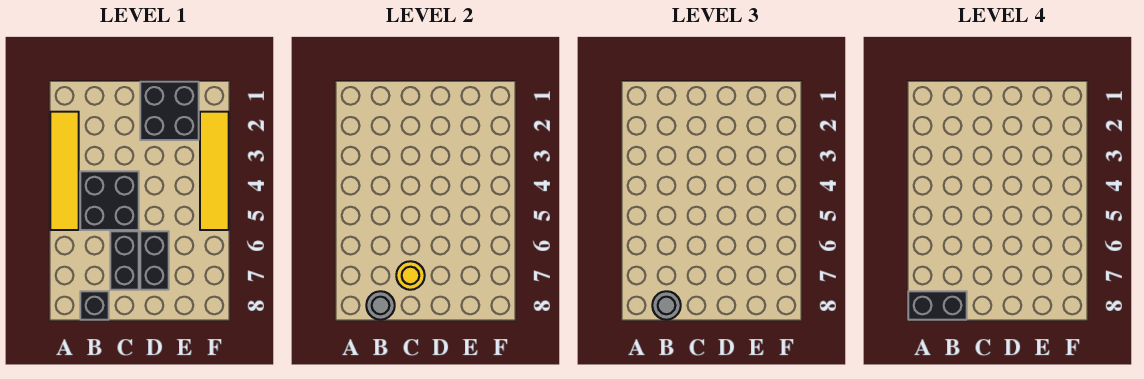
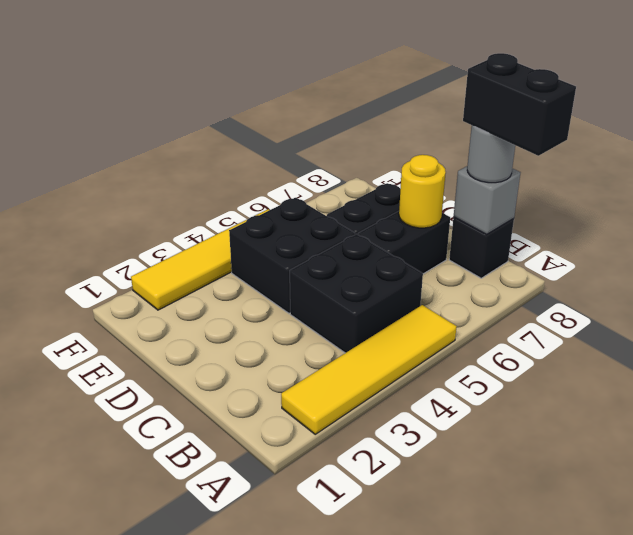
grey 1x1 round brick [366,291,395,320] -> grey 1x1 brick [454,166,520,235]
black 2x2 brick [140,82,199,140] -> black 2x2 brick moved to [229,198,355,313]

